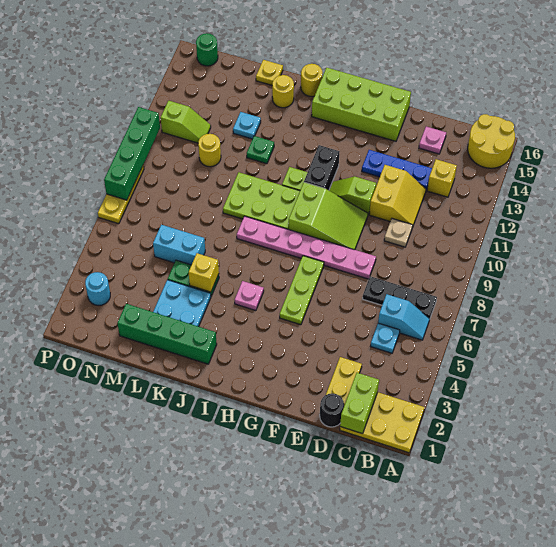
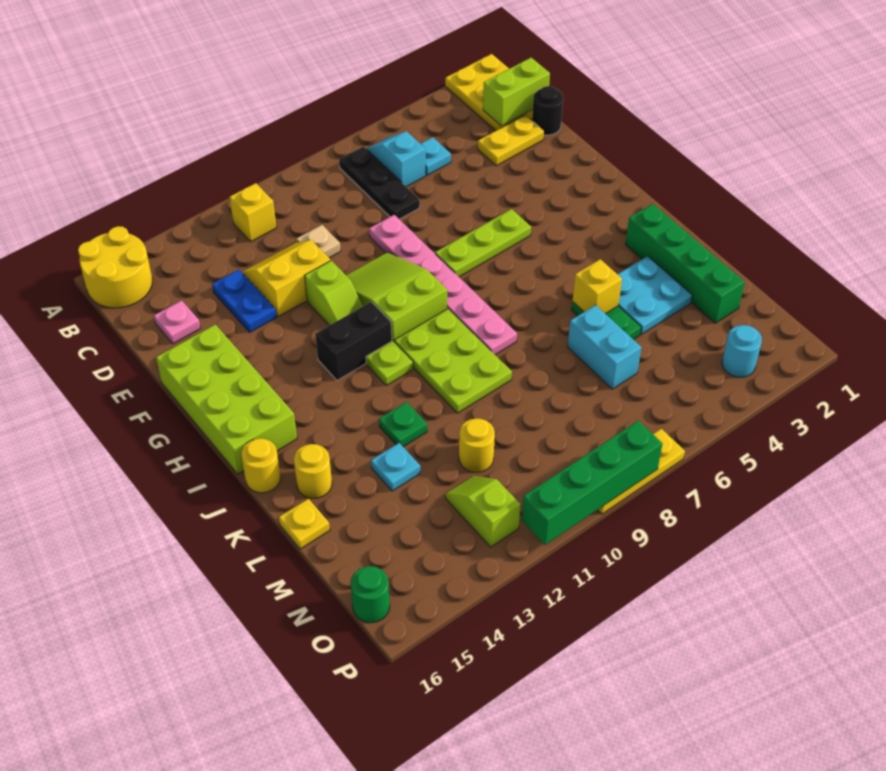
yellow 1x1 brick [427,159,457,197] -> yellow 1x1 brick moved to [230,183,276,242]
blue 1x3 plate [362,150,432,189] -> blue 1x2 plate [212,270,277,332]
pink 1x1 plate [235,281,264,311] -> none

